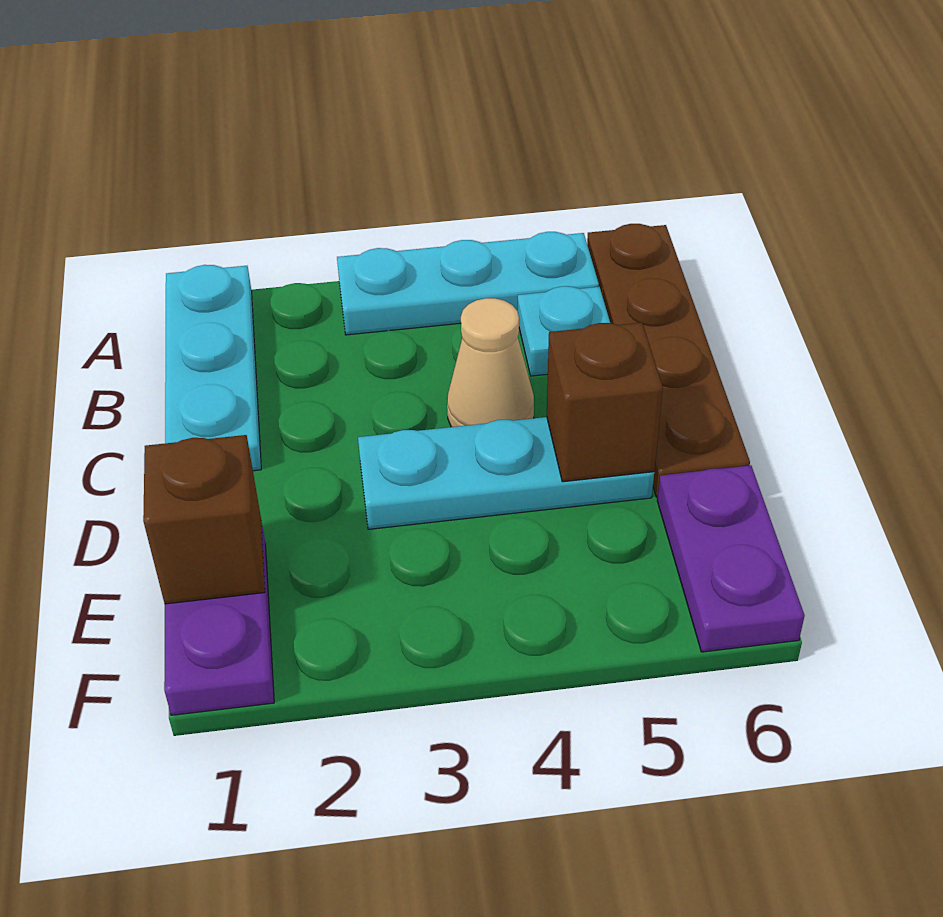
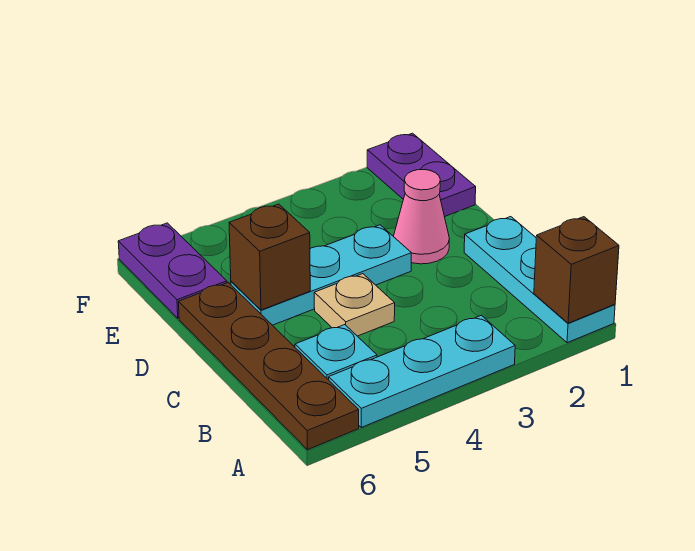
tan 1x1 cone [447,298,534,427] -> tan 1x1 plate [314,274,395,336]
none -> pink 1x1 cone [393,170,449,264]
brown 1x1 brick [143,435,265,604] -> brown 1x1 brick moved to [534,217,619,323]

